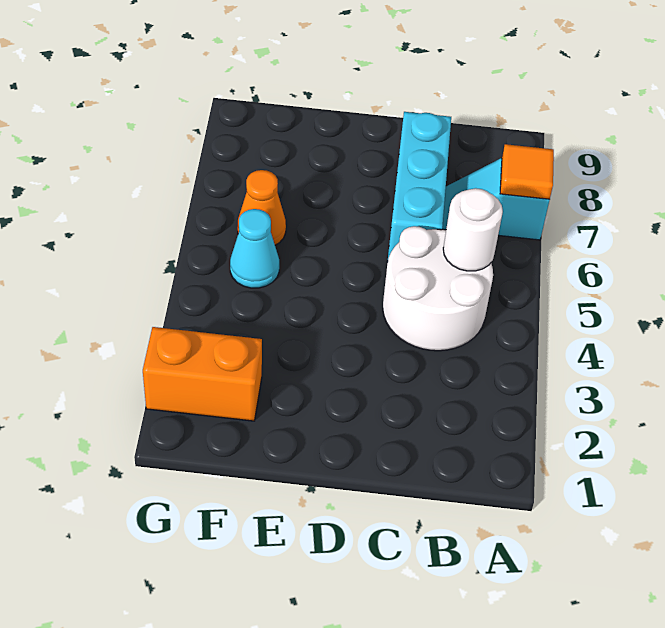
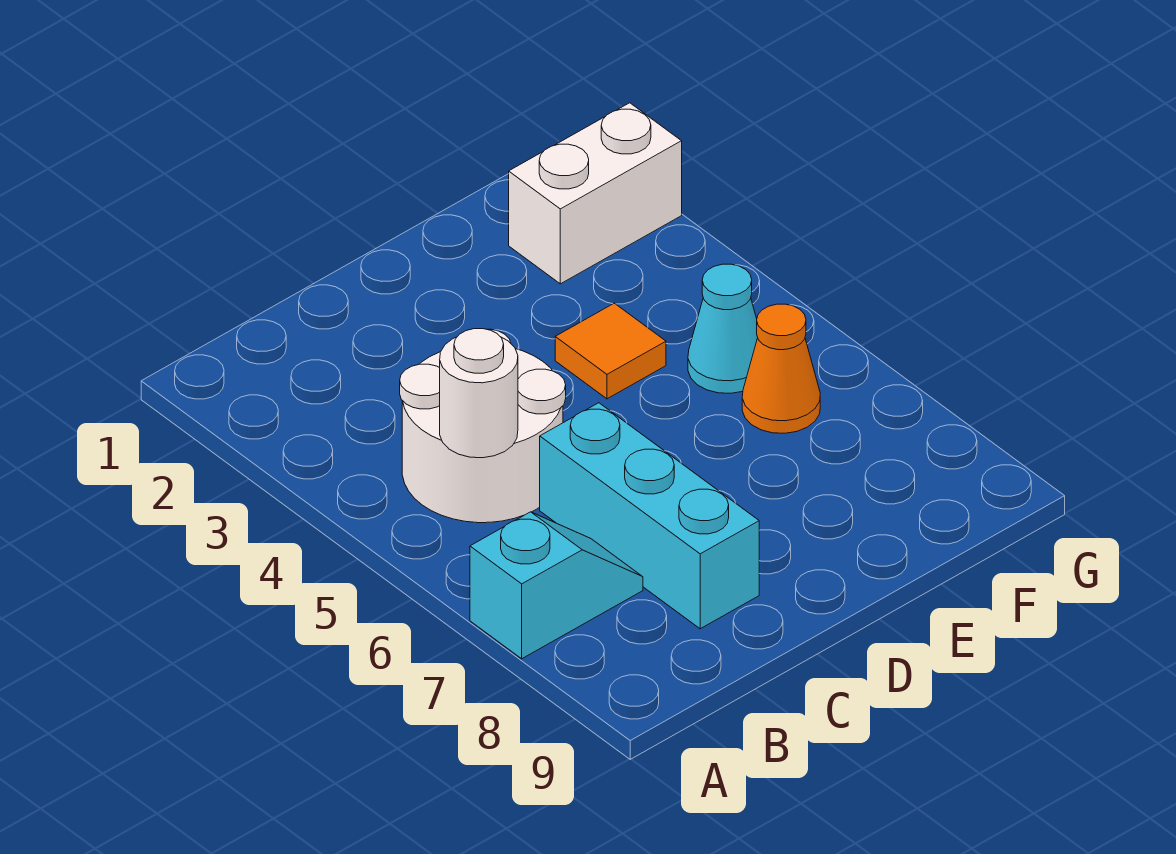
orange 1x1 tile [500,144,554,199] -> orange 1x1 tile moved to [555,303,666,399]
orange 1x2 brick [143,327,262,421] -> white 1x2 brick [509,103,682,284]

